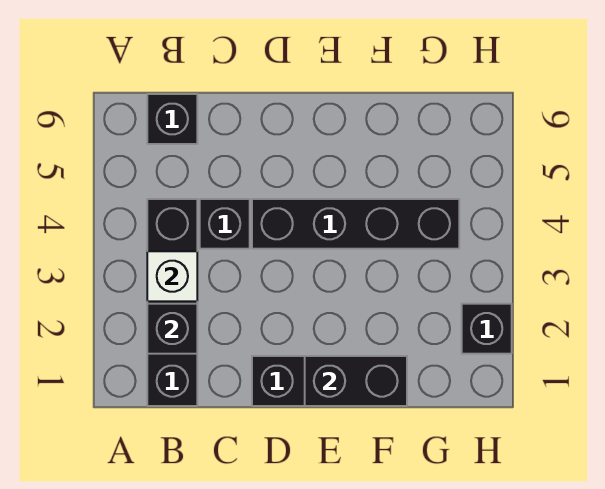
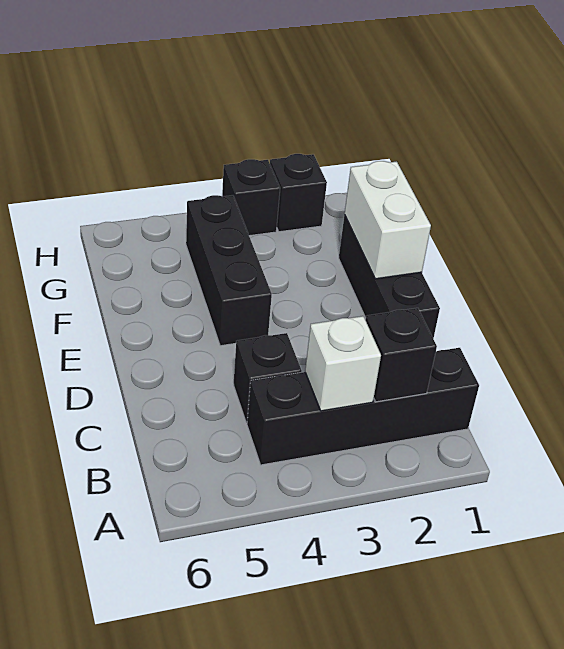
black 1x1 brick [147,94,197,144] -> black 1x1 brick moved to [222,159,280,236]
black 1x4 brick [252,199,459,249] -> black 1x3 brick [186,195,272,346]
black 1x2 brick [305,356,407,406] -> white 1x2 brick [345,161,431,279]

